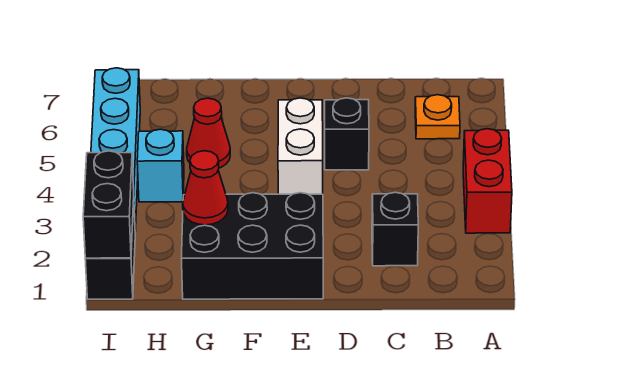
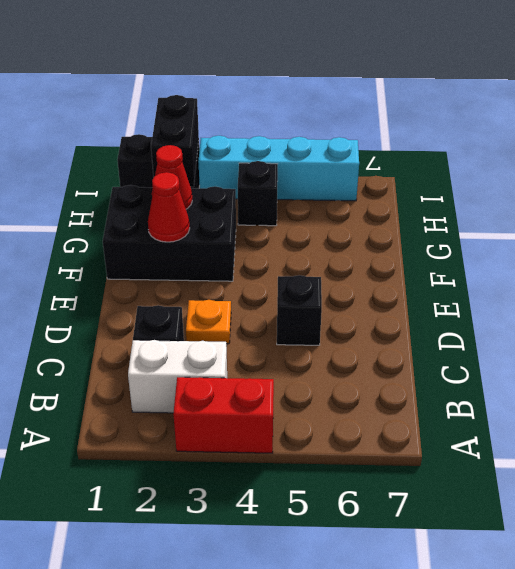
orange 1x1 plate [415,95,460,139] -> orange 1x1 plate moved to [186,300,231,344]
black 2x3 brick [182,193,323,299] -> black 2x3 brick turned to [103,185,236,281]
white 1x2 brick [278,98,323,194] -> white 1x2 brick moved to [128,340,227,413]
red 1x1 cone [187,98,230,168] -> red 1x1 cone moved to [148,172,190,242]
cyan 1x1 brick [137,129,184,202] -> black 1x1 brick [238,161,278,226]
black 1x2 brick [83,151,134,258] -> black 1x2 brick turned to [151,95,199,187]

